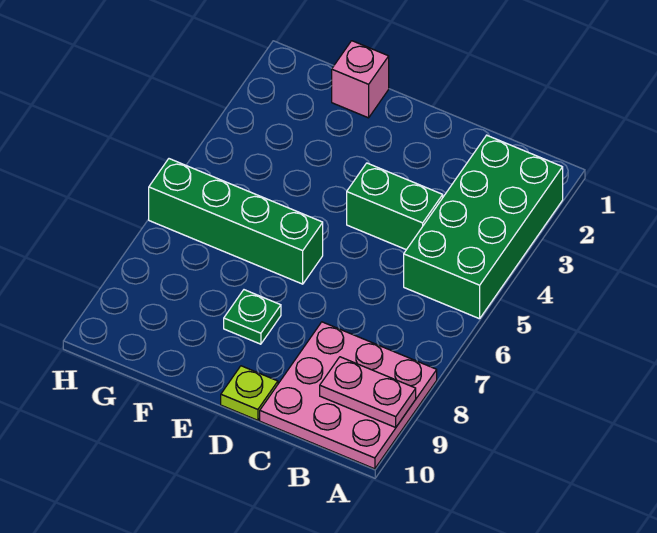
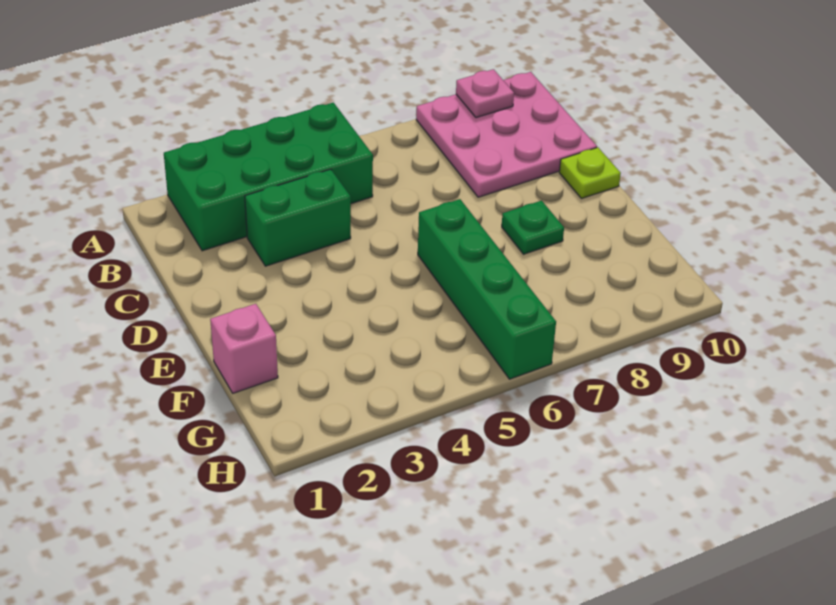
pink 1x2 plate [320,357,416,427] -> pink 1x1 plate [456,69,514,118]
green 1x2 brick [347,163,443,250] -> green 1x2 brick turned to [245,169,351,266]

